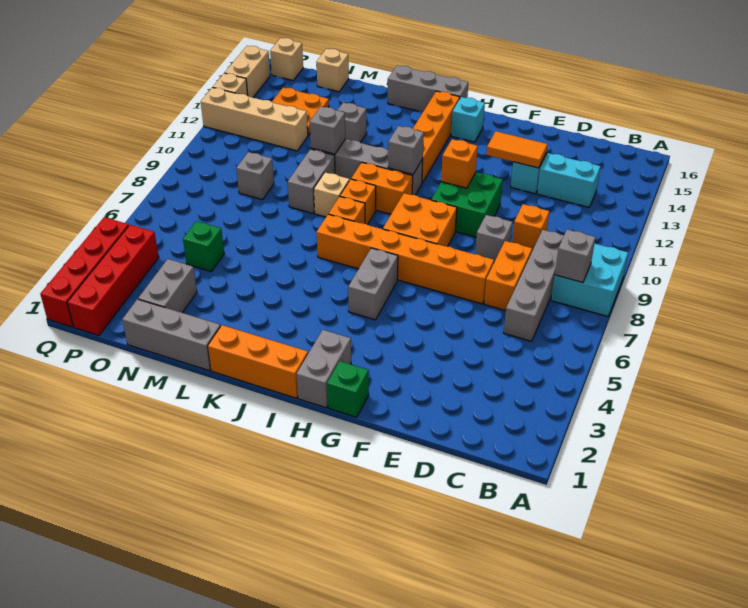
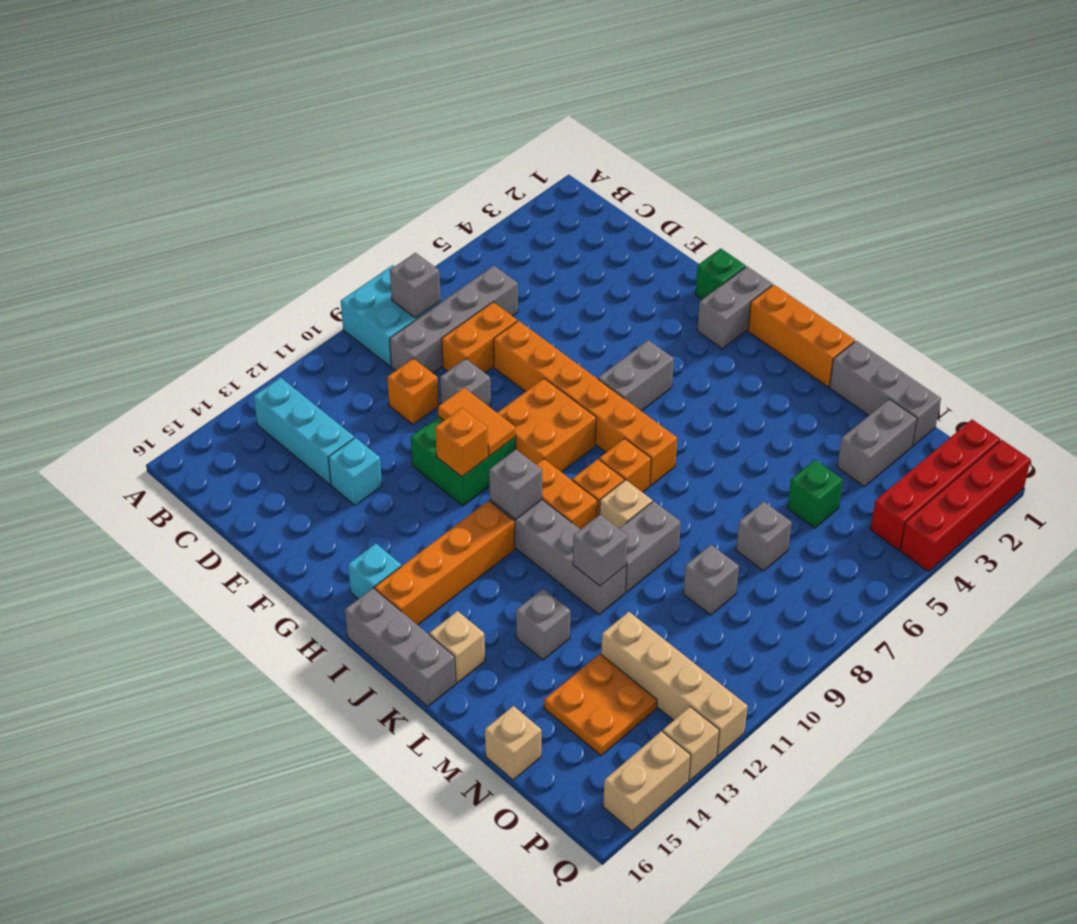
cyan 1x2 brick [537,153,601,207] -> cyan 1x3 brick [254,378,354,485]
orange 1x2 tile [486,131,547,168] -> orange 1x2 tile moved to [438,388,516,456]
none -> grey 1x1 brick [736,502,792,571]
tan 1x1 brick [270,38,303,80] -> tan 1x1 brick moved to [429,611,485,683]

